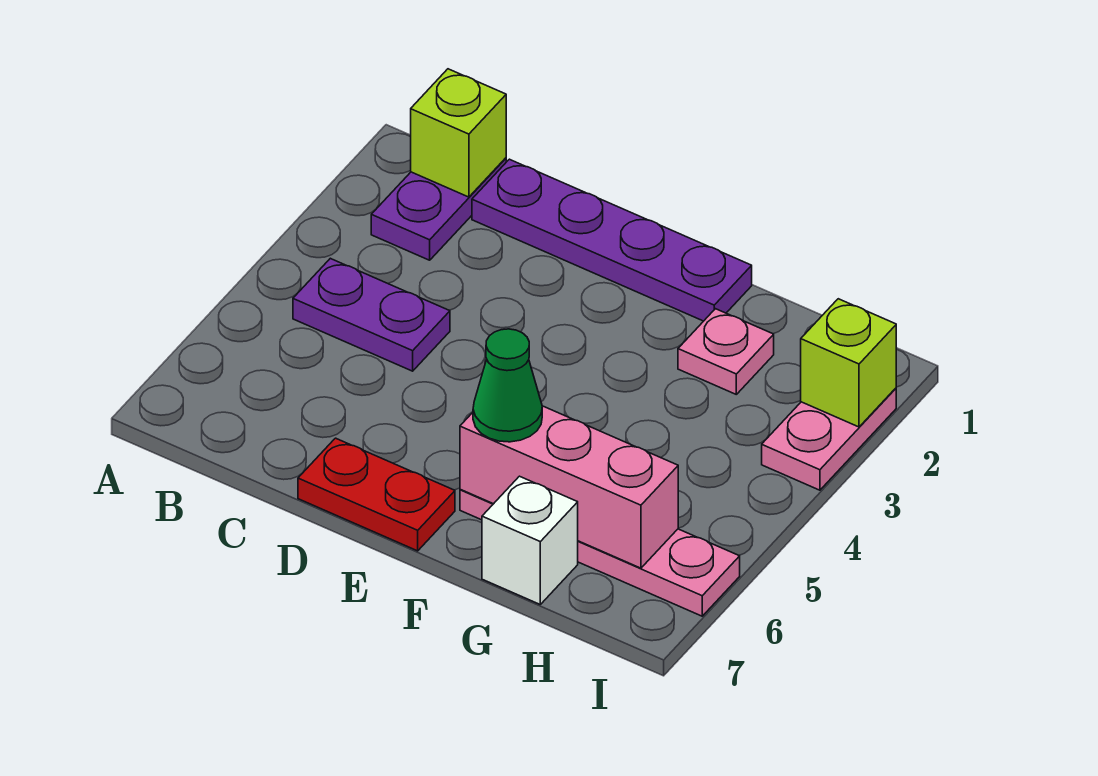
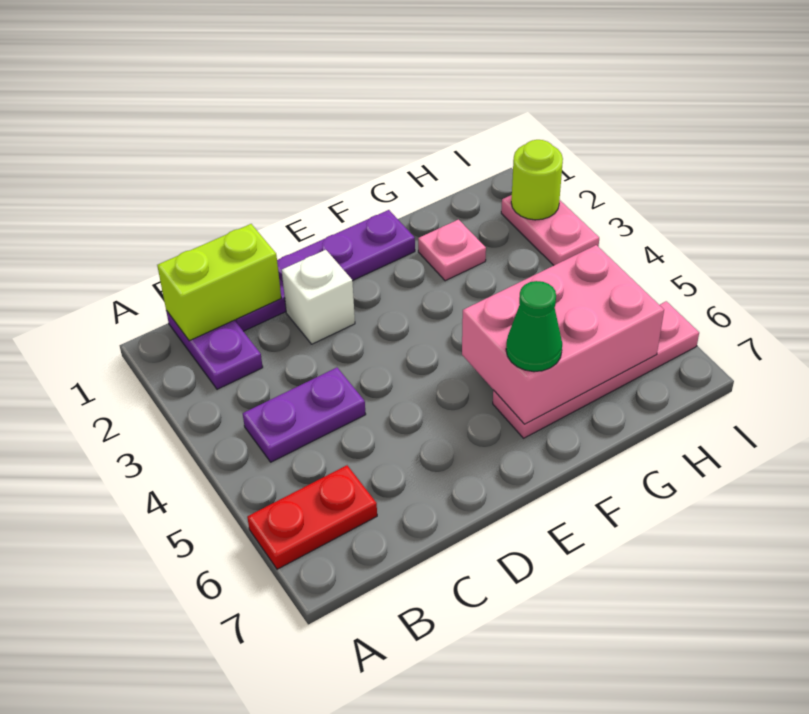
lime 1x1 brick [411,69,506,197] -> lime 1x2 brick [157,224,281,341]
red 1x2 plate [298,438,455,551] -> red 1x2 plate moved to [247,465,377,569]
pink 1x3 brick [460,406,678,568] -> pink 2x3 brick [462,245,664,424]
white 1x1 brick [482,476,578,604] -> white 1x1 brick moved to [282,250,355,344]
lime 1x1 brick [801,299,896,427] -> lime 1x1 round brick [511,140,563,220]

